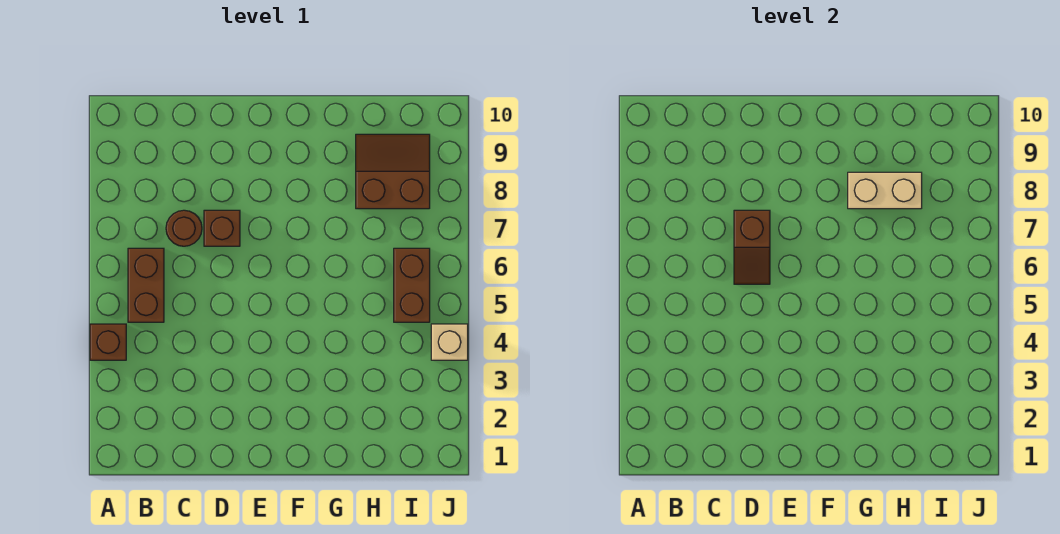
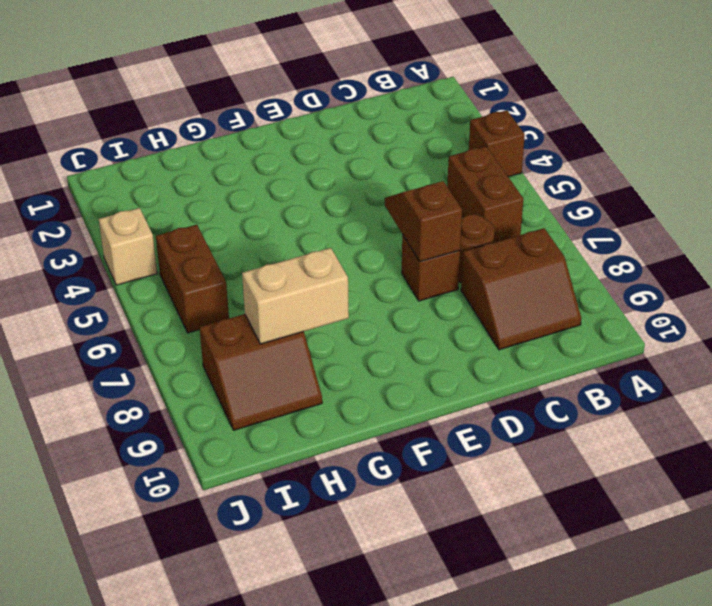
none -> brown 2x2 slope [461,228,581,350]

